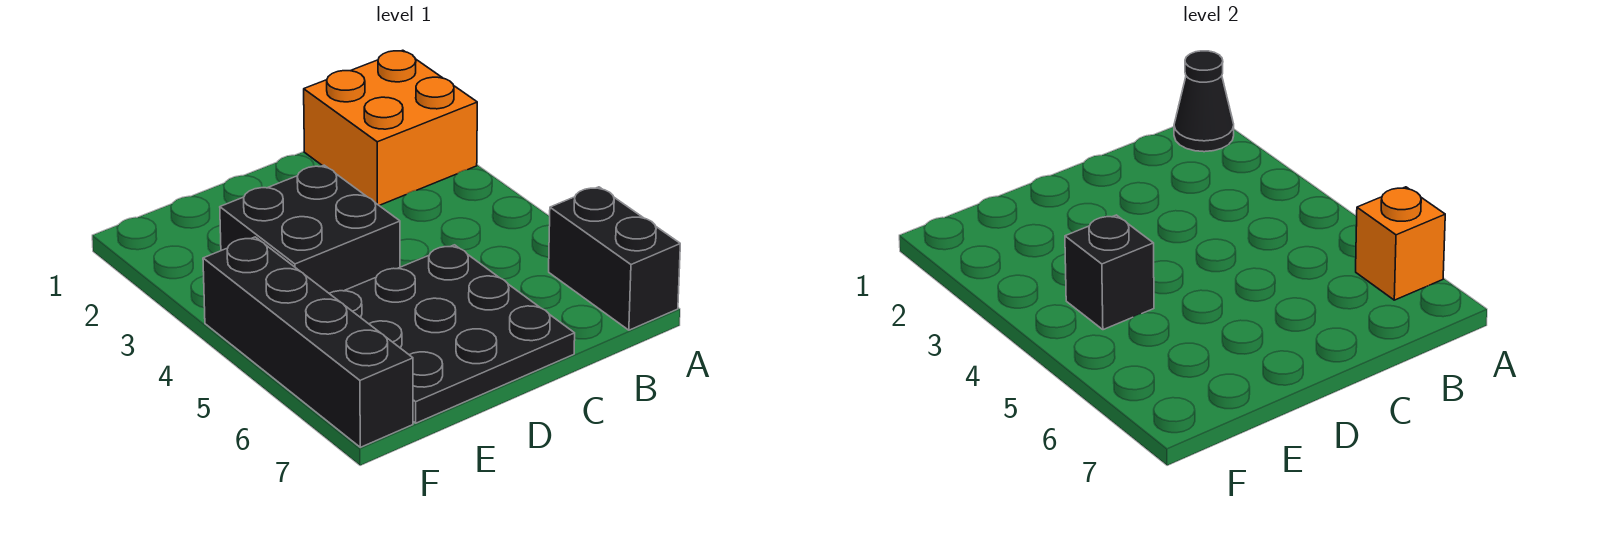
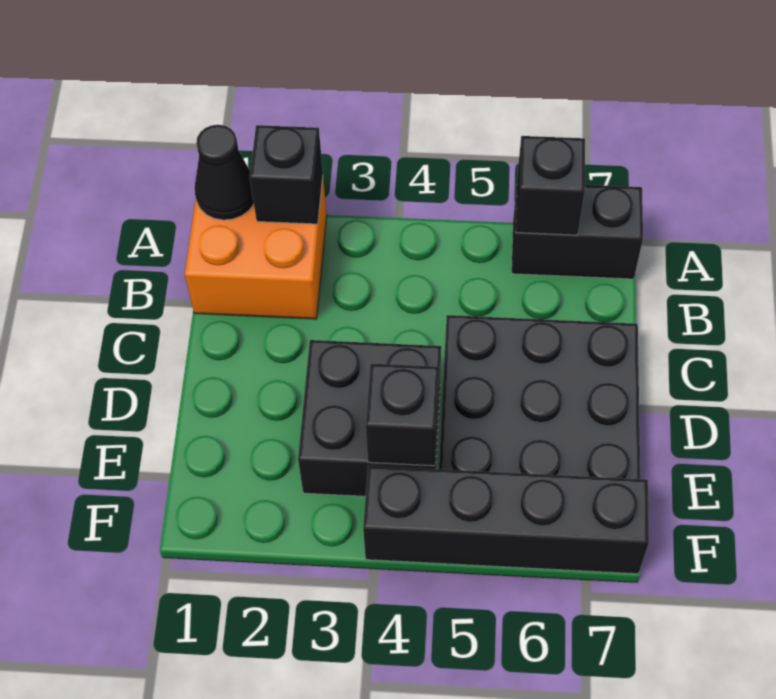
none -> black 1x1 brick [250,125,323,224]
orange 1x1 brick [1356,187,1445,300] -> black 1x1 brick [516,136,585,235]

